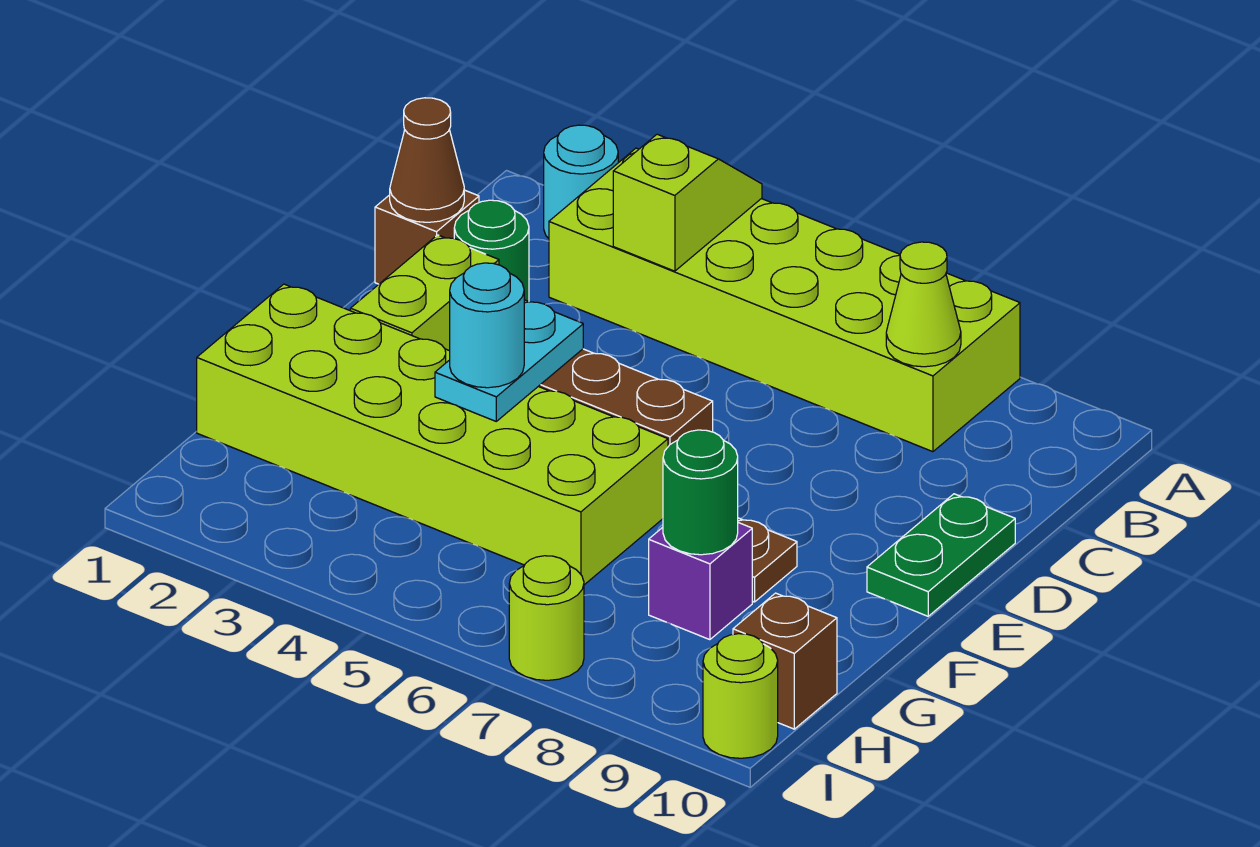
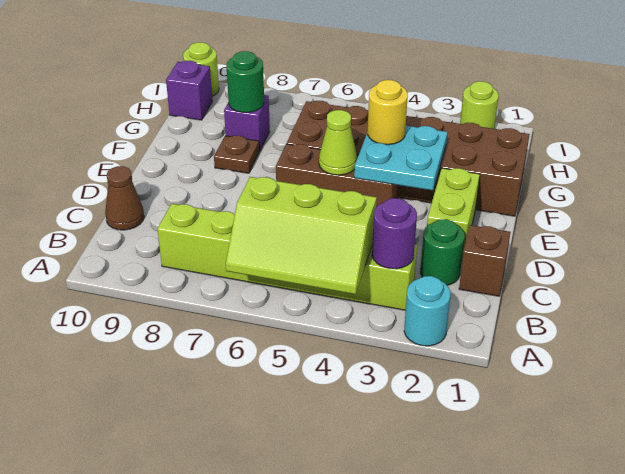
lime 2x6 brick [549,148,1020,452] -> lime 1x6 brick [157,204,417,310]
lime 1x2 slope [613,134,762,271] -> lime 2x3 slope [226,177,377,294]
none -> purple 1x1 round brick [372,198,417,269]
lime 1x1 cone [886,242,961,367] -> lime 1x1 cone moved to [319,110,357,175]
brown 1x1 cone [390,98,464,222] -> brown 1x1 cone moved to [105,166,144,230]
green 1x2 plate [867,494,1015,616] -> none
cyan 1x2 plate [435,300,583,421] -> cyan 2x2 plate [354,126,447,190]
lime 2x6 brick [197,284,668,585] -> brown 2x6 brick [287,101,530,216]
cyan 1x1 round brick [450,263,524,388] -> yellow 1x1 round brick [368,80,408,145]
brown 1x1 brick [733,593,837,729] -> purple 1x1 brick [166,61,212,120]
lime 1x1 round brick [509,556,584,680] -> lime 1x1 round brick moved to [460,81,499,129]

